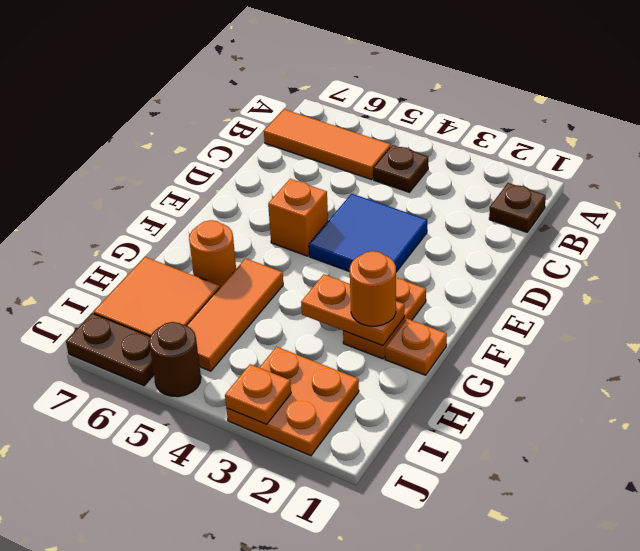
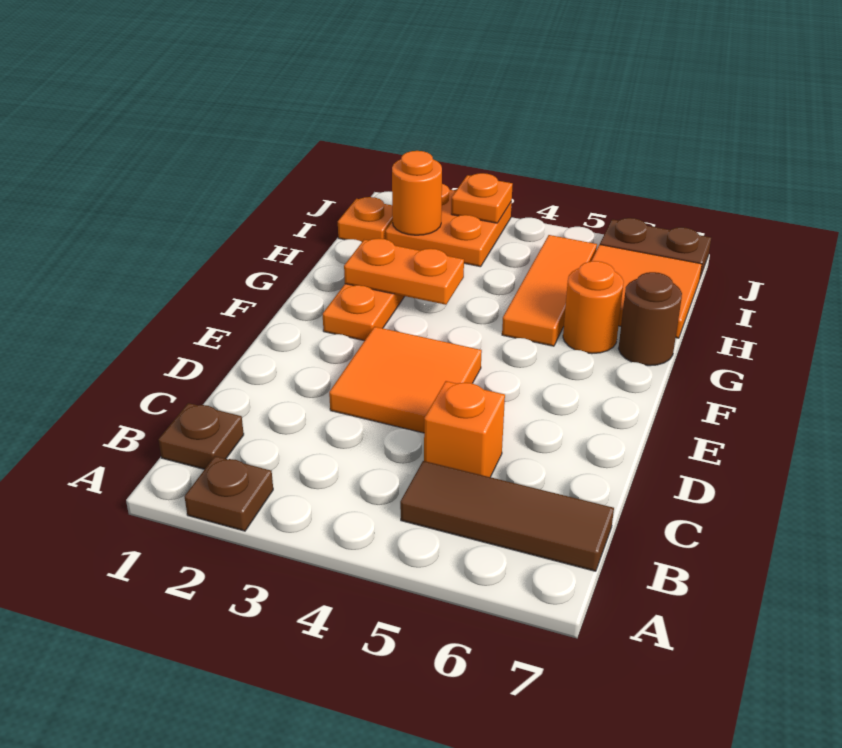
brown 1x1 plate [373,145,428,192] -> brown 1x1 plate moved to [185,456,273,531]
orange 1x3 tile [264,109,391,180] -> brown 1x3 tile [400,461,614,571]
blue 2x2 tile [309,194,427,272] -> orange 2x2 tile [329,327,482,433]
orange 1x1 brick [268,179,328,256] -> orange 1x1 brick moved to [424,381,505,477]
orange 1x1 plate [385,318,447,375] -> orange 1x1 plate moved to [338,197,393,242]
orange 1x1 round brick [350,251,396,326] -> orange 1x1 round brick moved to [392,151,442,235]
brown 1x1 round brick [149,322,201,397] -> brown 1x1 round brick moved to [618,272,682,366]

